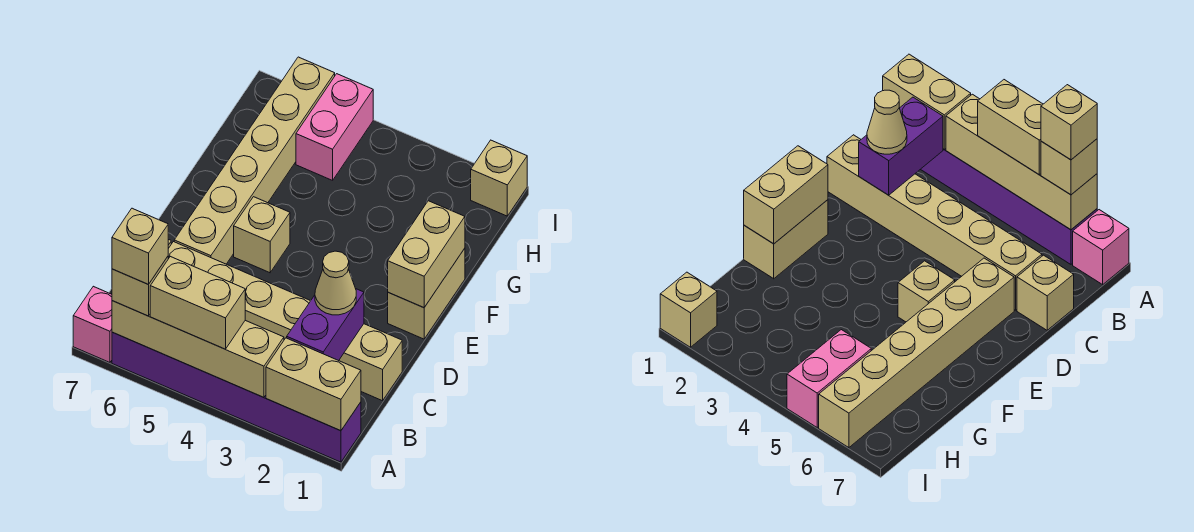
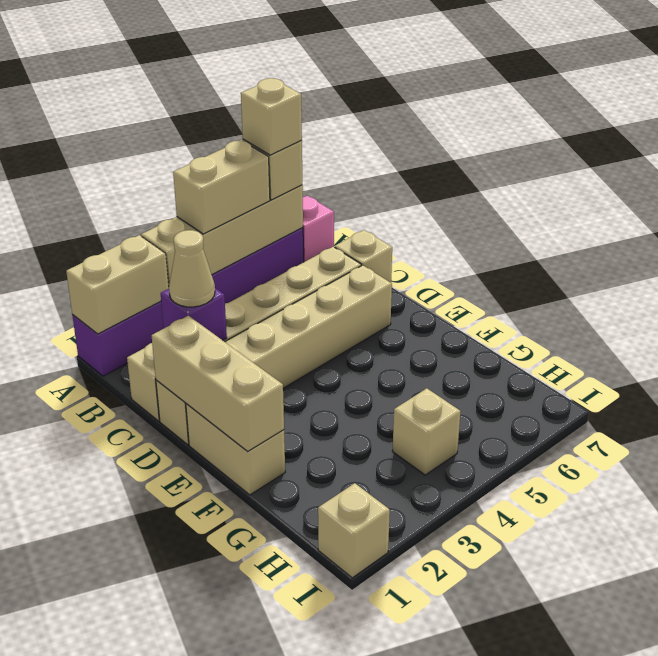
purple 1x2 brick [287,289,364,361] -> purple 1x1 brick [161,288,227,340]
tan 1x6 brick [174,57,335,264] -> tan 1x6 brick turned to [156,265,392,445]
tan 1x2 brick [388,201,465,308] -> tan 1x3 brick [152,316,284,452]
tan 1x1 brick [234,197,290,273] -> tan 1x1 brick moved to [392,388,460,475]
pink 1x2 brick [296,74,373,180] -> none

